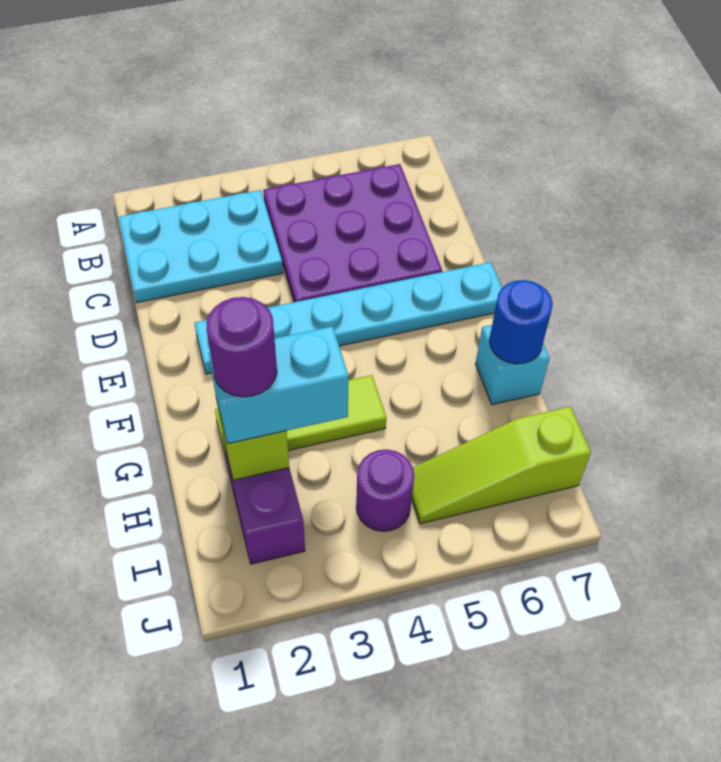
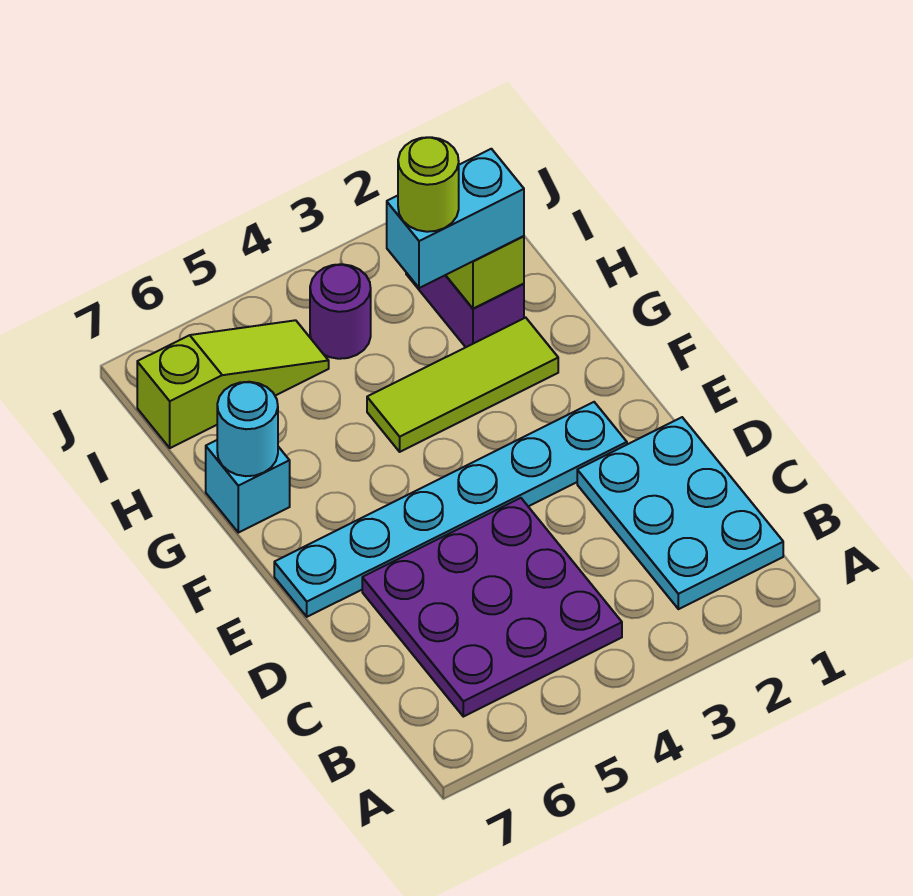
cyan 2x3 plate [118,190,283,303] -> cyan 2x3 plate turned to [577,417,783,609]
blue 1x1 round brick [489,280,553,364] -> cyan 1x1 round brick [217,382,278,476]
purple 1x1 round brick [206,297,277,397] -> none
none -> lime 1x1 round brick [398,137,459,232]

